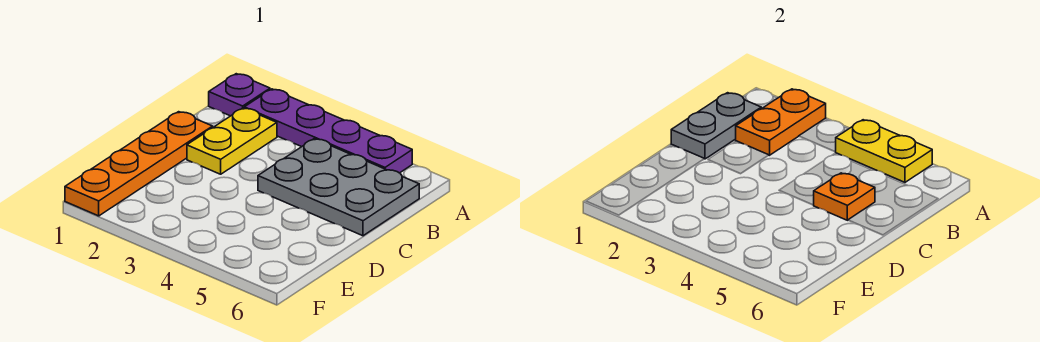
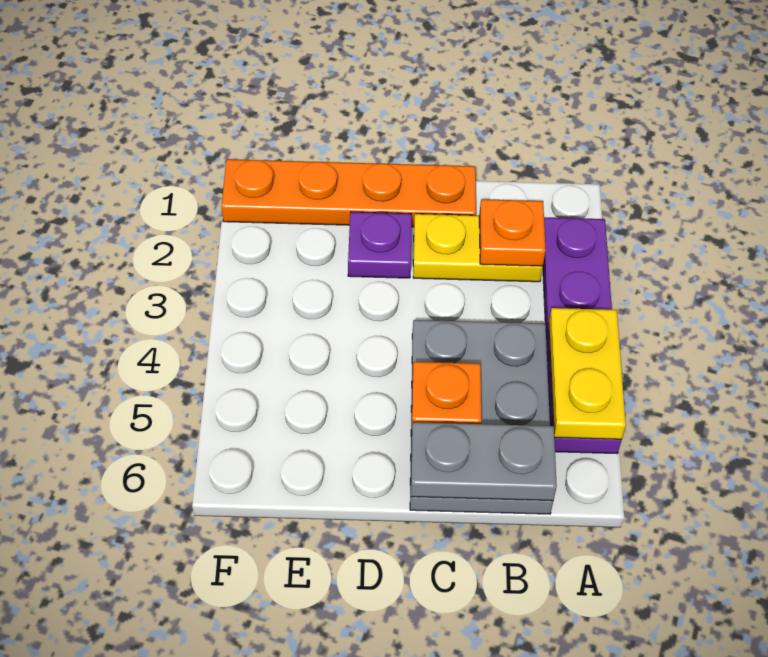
purple 1x1 plate [209,74,270,116] -> purple 1x1 plate moved to [348,212,412,278]
orange 1x2 plate [736,89,826,155] -> orange 1x1 plate [479,199,546,266]
grey 1x2 plate [671,93,761,159] -> grey 1x2 plate moved to [411,422,557,501]

